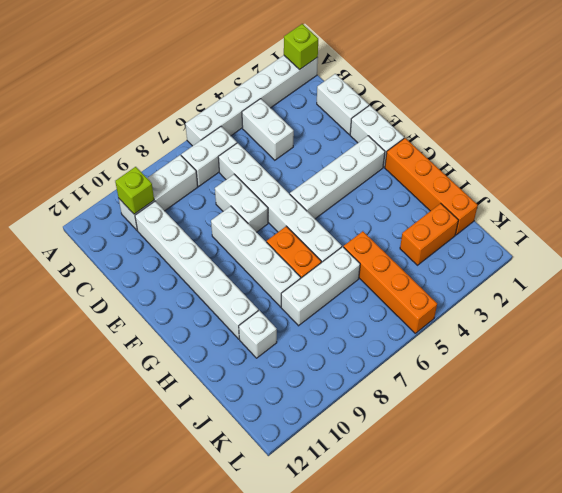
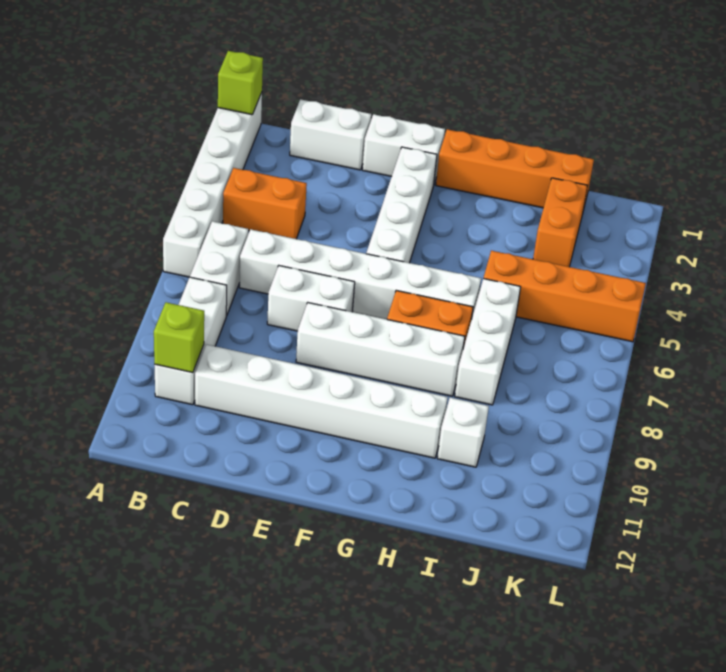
white 1x2 brick [242,99,294,160] -> orange 1x2 brick [223,168,307,239]

